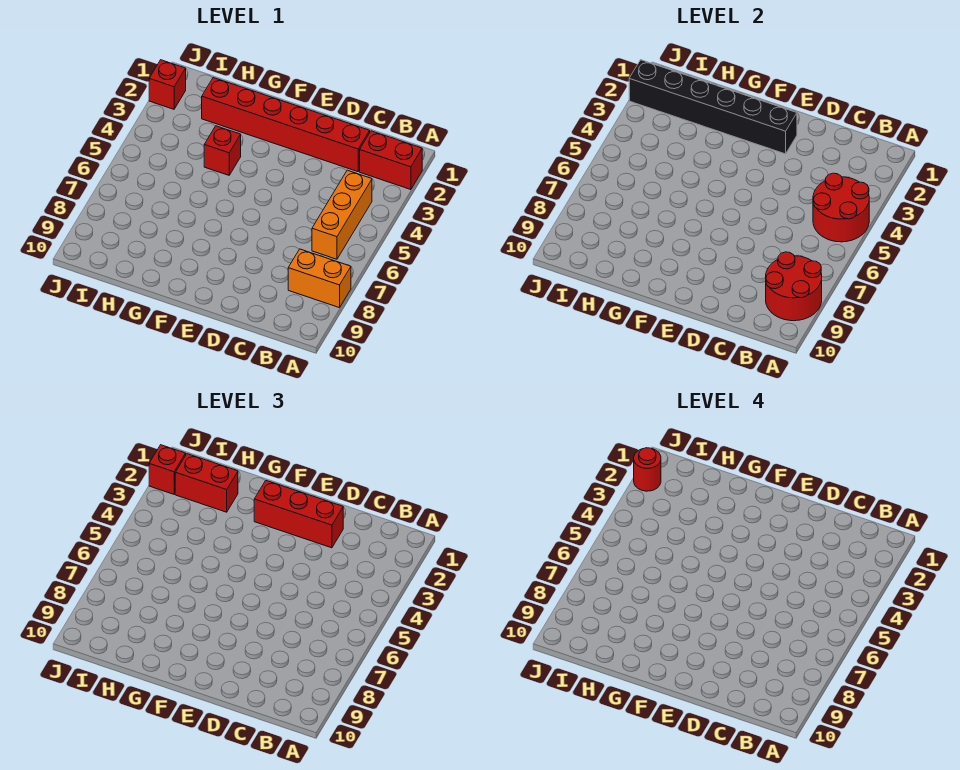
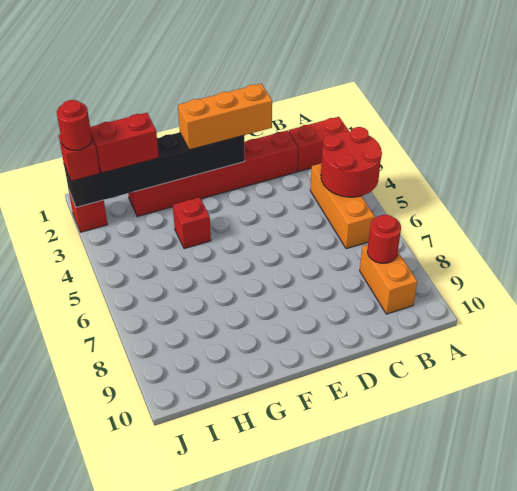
orange 1x2 brick [288,249,351,308] -> orange 1x2 brick turned to [360,245,417,314]
red 2x2 round brick [766,252,822,321] -> red 1x1 round brick [367,215,401,263]
red 1x3 brick [254,481,343,548] -> orange 1x3 brick [178,84,272,150]

